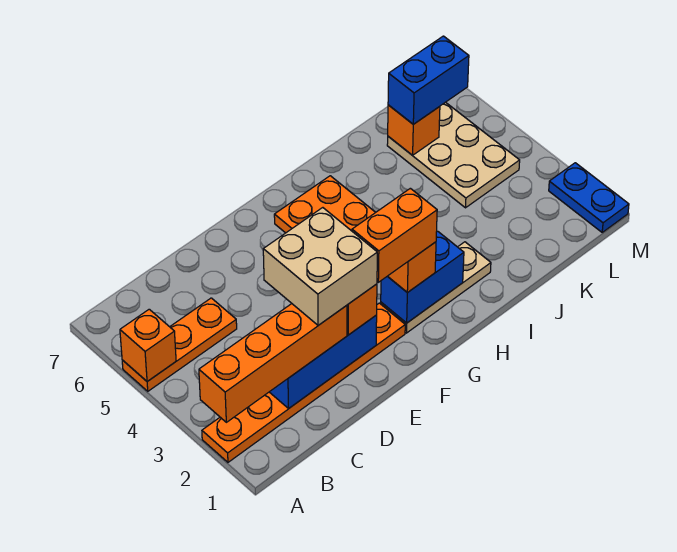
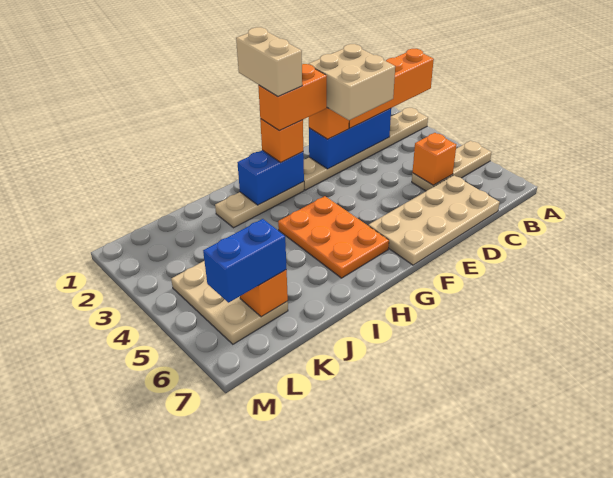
orange 1x6 plate [202,303,405,462] -> tan 1x6 plate [304,108,428,190]
orange 1x3 plate [122,298,237,391] -> tan 1x3 plate [412,141,492,191]
orange 1x1 brick [120,309,176,382] -> orange 1x1 brick moved to [412,133,456,185]
none -> tan 2x4 plate [368,175,500,265]
none -> tan 1x2 brick [236,27,302,97]
blue 1x2 plate [549,163,629,232] -> none

